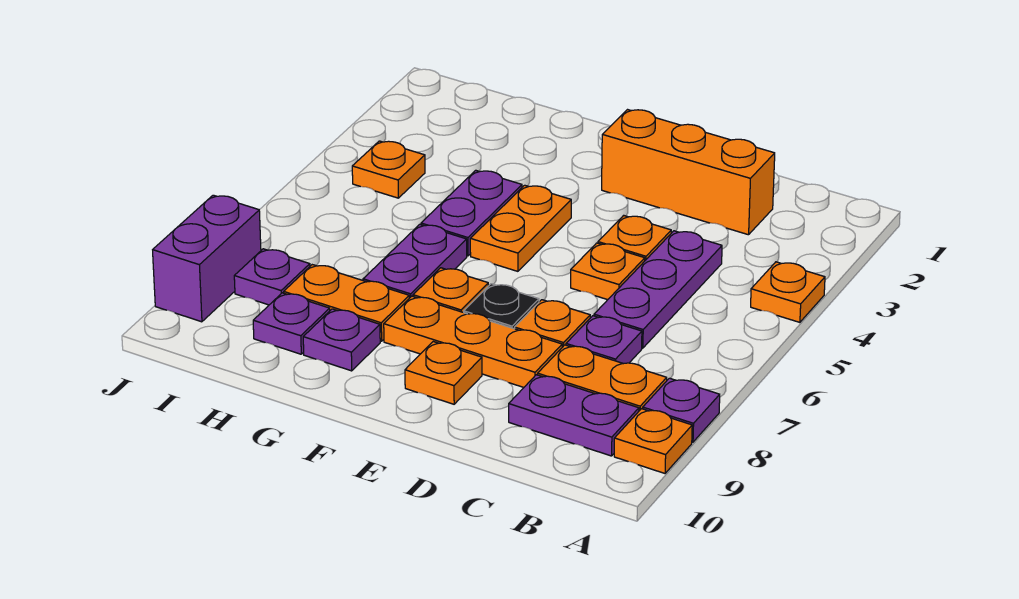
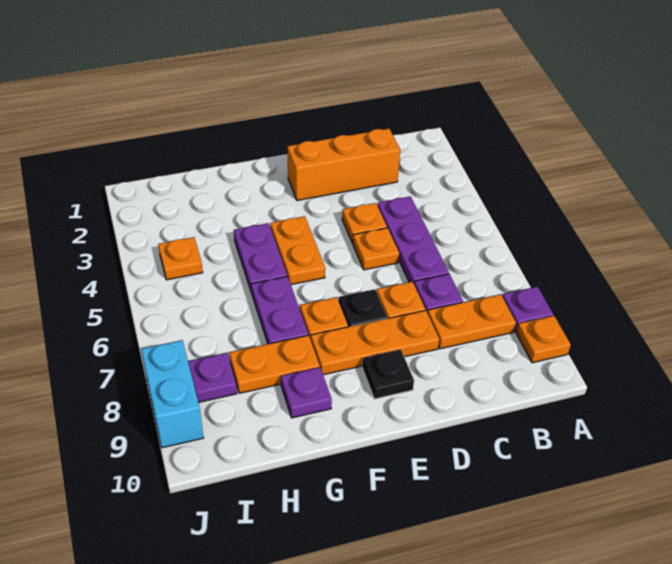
orange 1x1 plate [751,262,825,322] -> none
purple 1x2 plate [509,375,639,456] -> none
orange 1x1 plate [405,342,482,404] -> black 1x1 plate [362,349,414,399]
purple 1x1 plate [253,293,330,354] -> none
purple 1x2 brick [153,195,261,322] -> cyan 1x2 brick [141,340,203,448]

